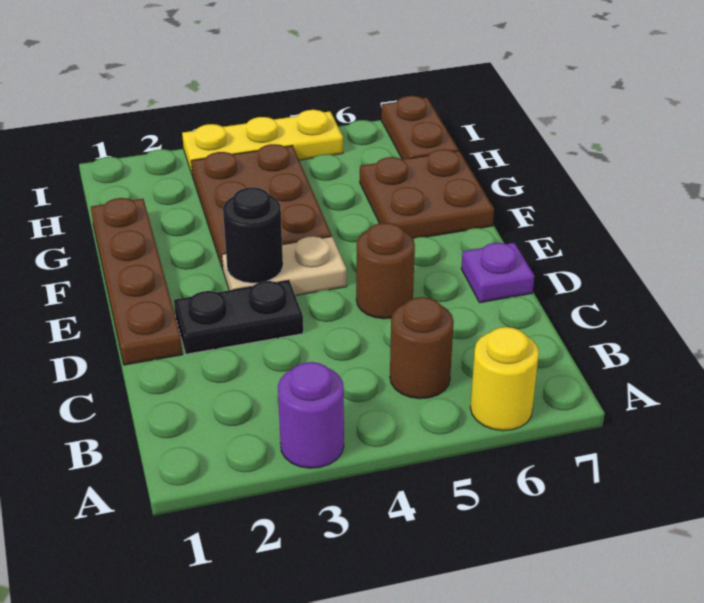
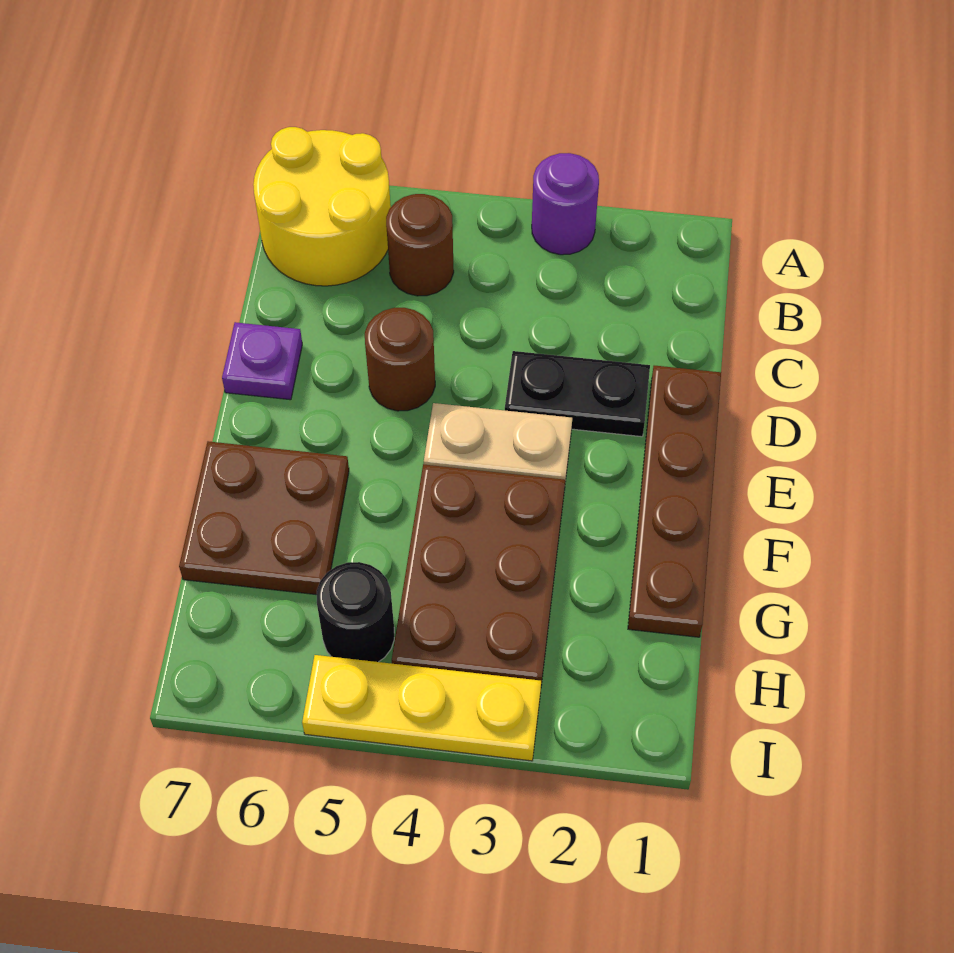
yellow 1x1 round brick [470,327,539,431] -> yellow 2x2 round brick [253,127,391,286]
black 1x1 round brick [223,187,283,283] -> black 1x1 round brick moved to [317,562,394,662]
brown 1x2 plate [381,96,459,159] -> none

